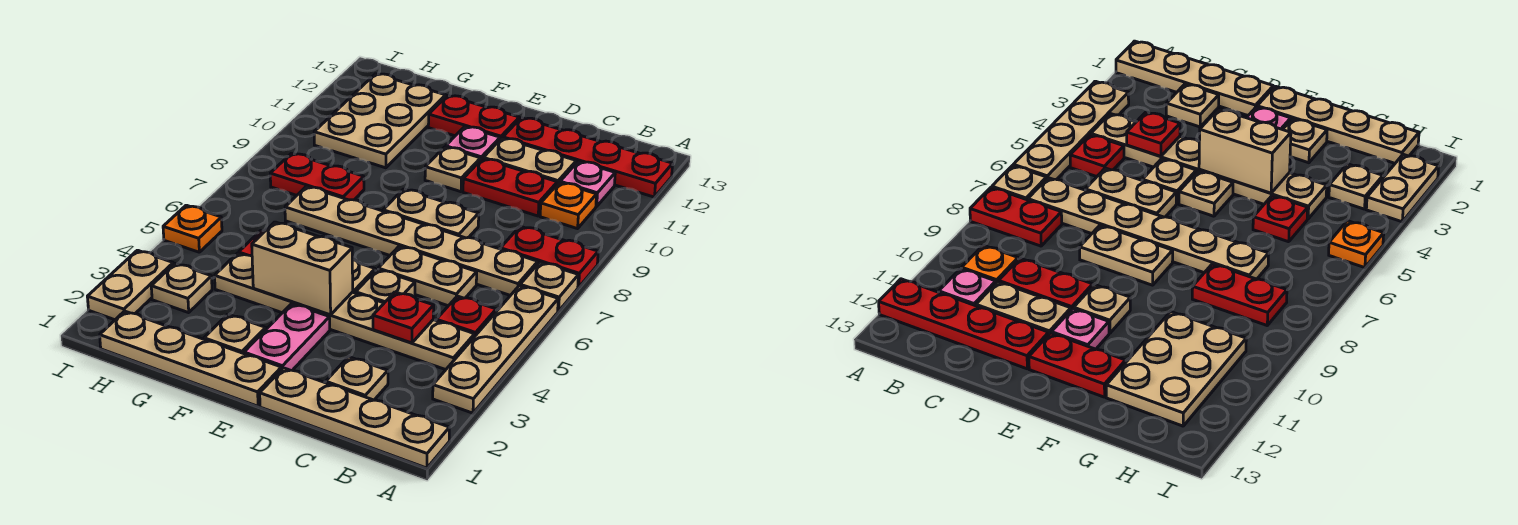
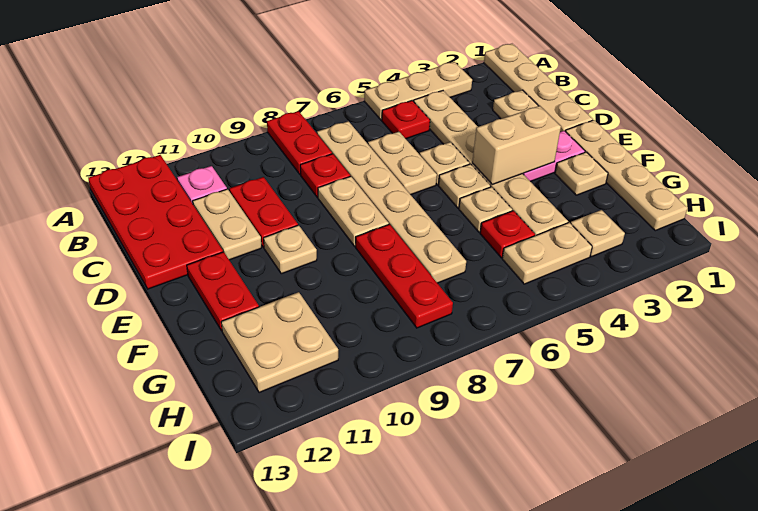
tan 1x4 plate [433,286,558,413] -> tan 1x3 plate [364,62,472,120]
tan 1x1 plate [520,262,578,311] -> tan 1x1 plate moved to [459,187,512,232]
red 1x4 plate [503,118,673,197] -> red 2x4 plate [88,155,223,289]
orange 1x1 plate [540,182,597,229] -> none
red 1x1 plate [373,292,434,343] -> red 1x1 plate moved to [300,154,350,198]
tan 1x2 brick [252,222,353,315] -> tan 1x2 brick turned to [472,106,561,184]
pink 1x1 plate [446,127,500,159] -> none
red 1x2 plate [270,153,364,200] -> red 1x3 plate [356,224,453,328]
tan 2x3 plate [314,74,446,168] -> tan 2x2 plate [221,292,338,393]
tan 1x2 plate [87,250,173,320] -> tan 1x2 plate moved to [502,222,592,284]
orange 1x1 plate [163,205,222,252] -> none

